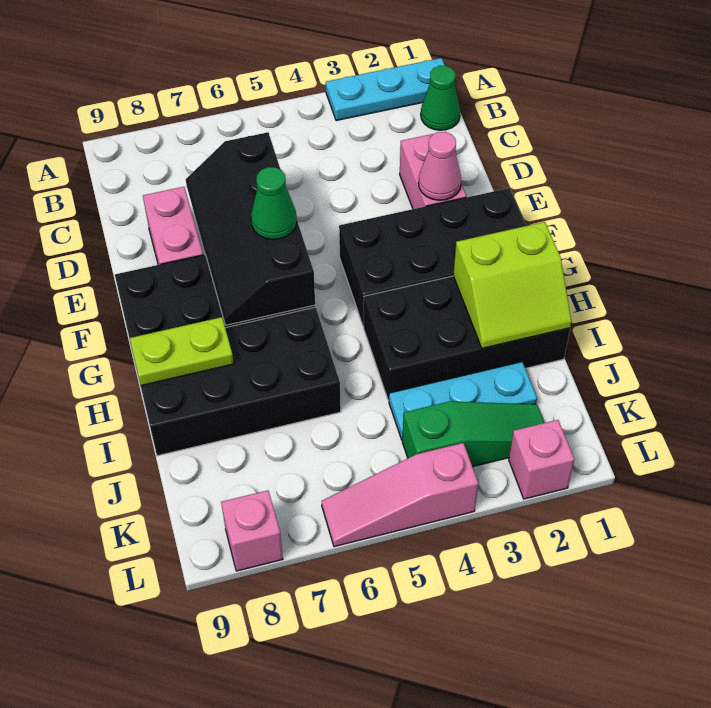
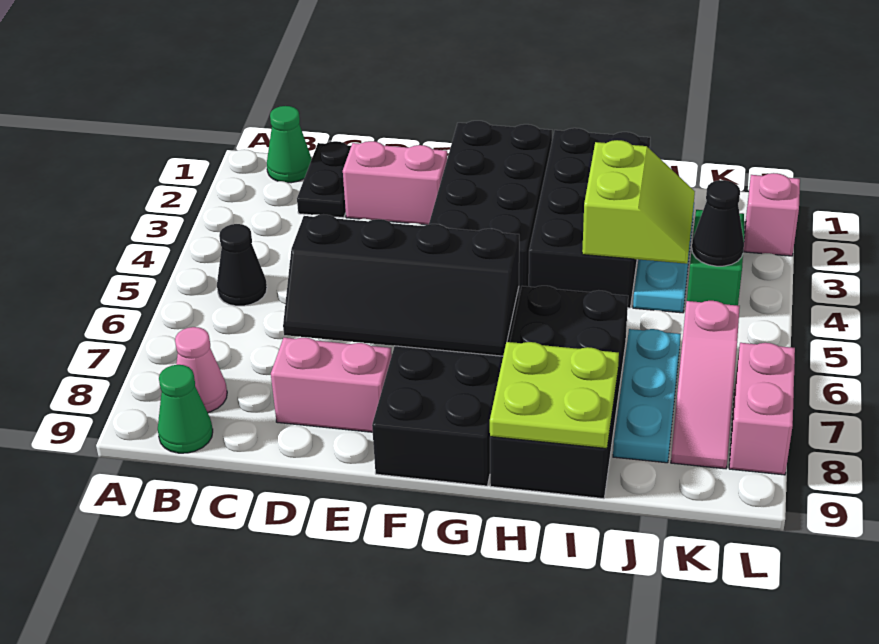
cyan 1x3 plate [326,58,445,121] -> cyan 1x3 plate moved to [613,329,681,463]
none -> black 1x1 cone [217,224,267,306]
none -> black 1x2 plate [297,141,351,218]
pink 1x1 cone [418,132,461,200] -> pink 1x1 cone moved to [175,327,227,412]
green 1x1 cone [251,167,297,240] -> green 1x1 cone moved to [158,365,213,453]
lime 2x2 slope [453,222,571,348] -> lime 2x2 slope moved to [582,140,695,264]
lime 1x2 plate [130,317,234,386] -> lime 2x2 plate [490,342,619,449]
none -> black 1x1 cone [692,180,744,266]
pink 1x3 slope [322,443,478,547] -> pink 1x3 slope moved to [671,301,740,469]
pink 1x1 brick [221,490,283,571] -> pink 1x2 brick [729,343,795,475]

